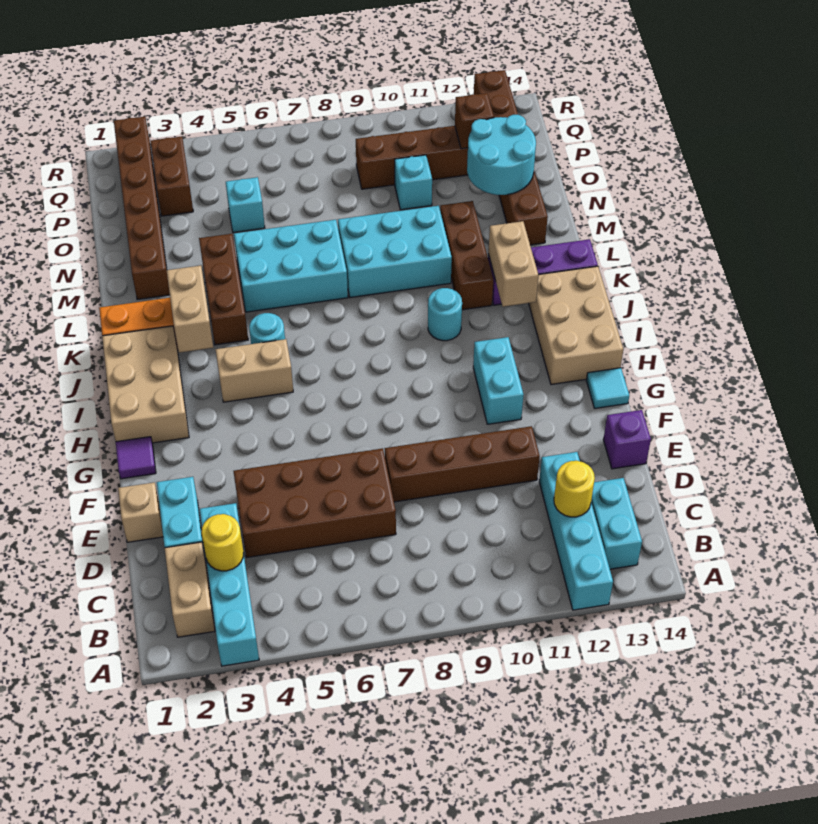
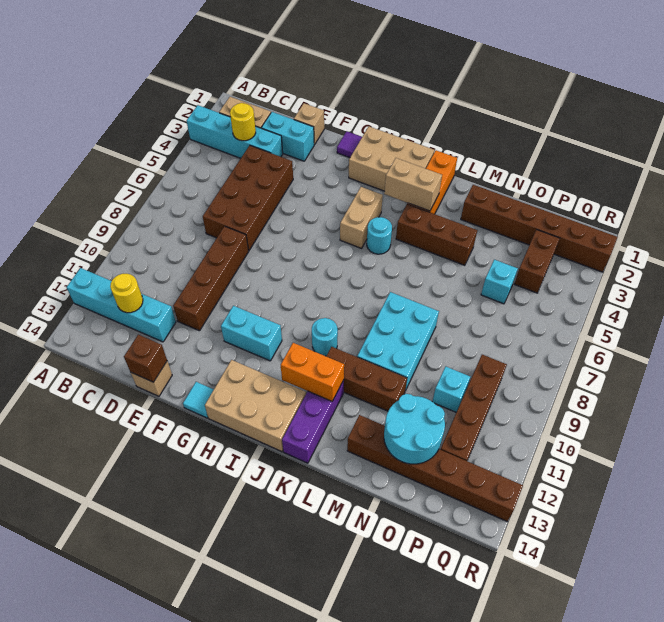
cyan 1x2 brick [591,478,642,569] -> none
purple 1x1 brick [603,410,651,469] -> tan 1x1 brick [131,361,172,396]
tan 1x2 brick [488,221,539,307] -> orange 1x2 brick [281,343,344,401]
cyan 2x3 brick [234,220,348,312] -> none
brown 1x2 brick [150,137,193,216] -> brown 1x2 brick turned to [514,230,560,293]
brown 1x1 brick [455,93,494,149] -> brown 1x1 brick moved to [124,335,167,382]

